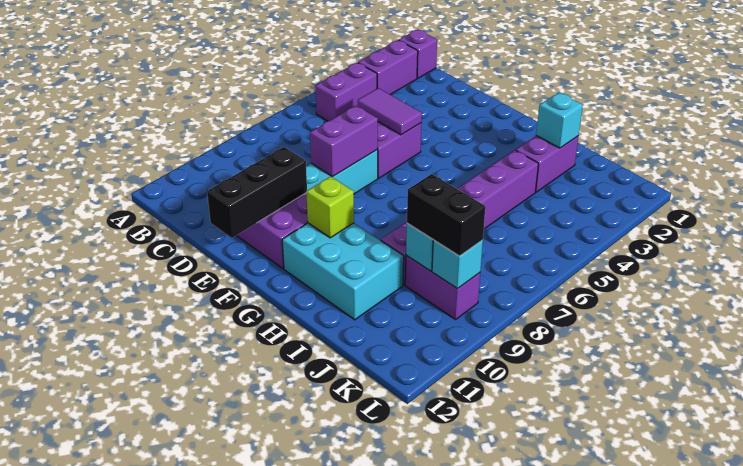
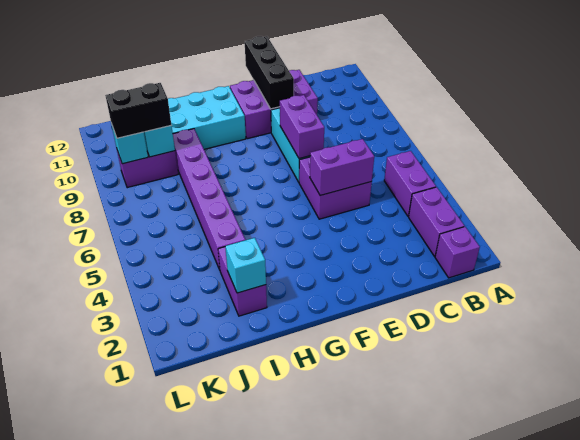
purple 1x2 tile [358,88,422,135] -> purple 1x2 brick [310,139,374,196]
lime 1x1 brick [306,177,354,238] -> none

